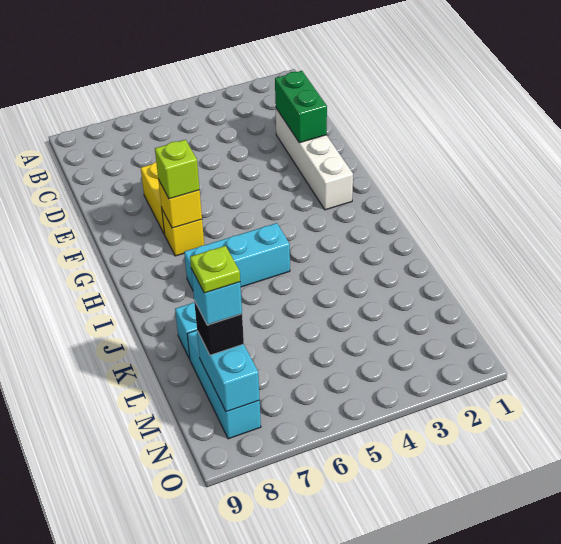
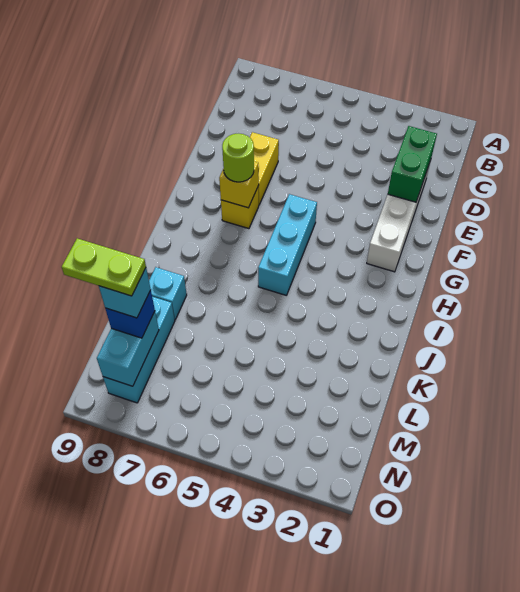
lime 1x1 brick [155,140,200,199] -> lime 1x1 round brick [222,134,254,182]
cyan 1x3 brick [184,223,290,290] -> cyan 1x3 brick turned to [258,194,317,295]
black 1x1 brick [194,301,244,355] -> blue 1x1 brick [105,290,155,338]
lime 1x1 plate [190,246,240,293] -> lime 1x2 plate [62,238,146,296]

